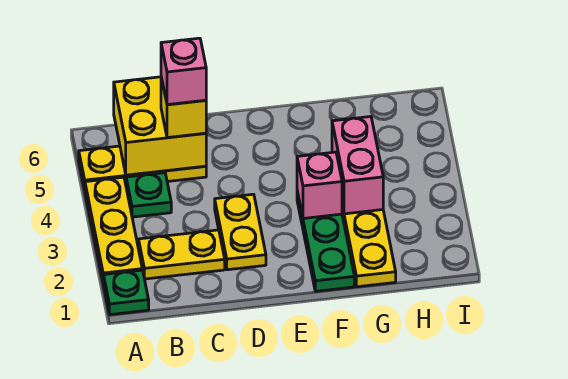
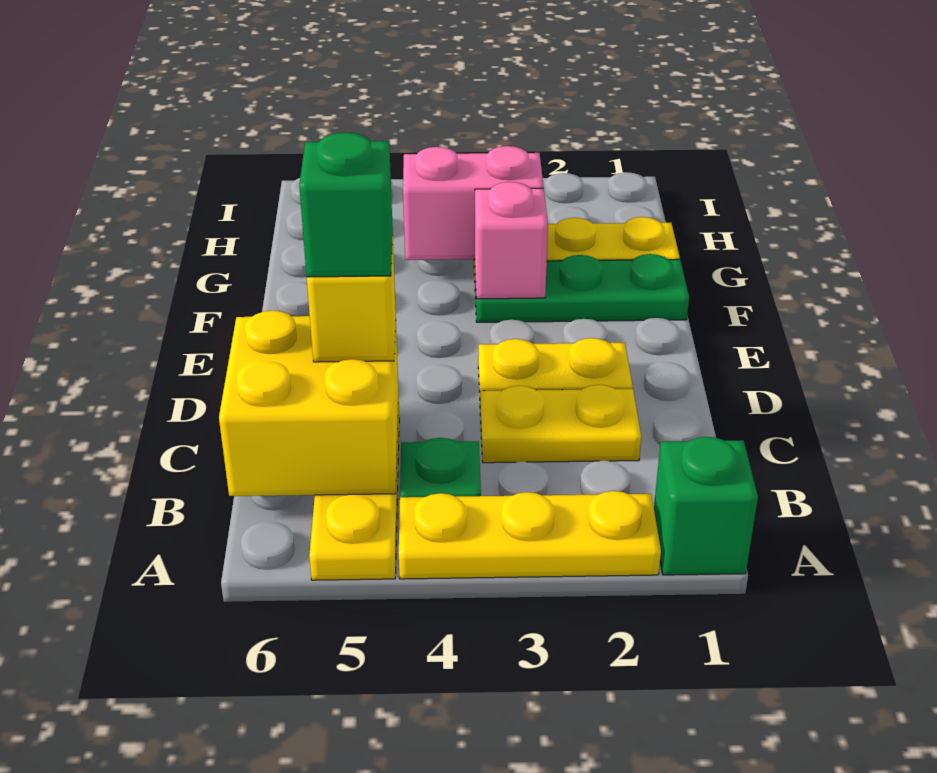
green 1x1 plate [103,270,149,315] -> green 1x1 brick [654,437,758,575]
yellow 1x2 plate [138,230,225,279] -> yellow 1x2 plate turned to [480,385,641,463]
pink 1x1 brick [161,38,206,105] -> green 1x1 brick [299,132,393,277]

